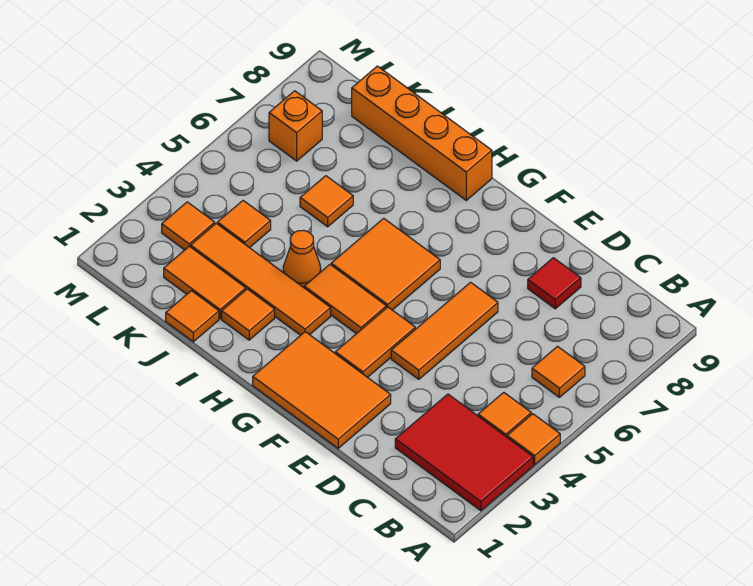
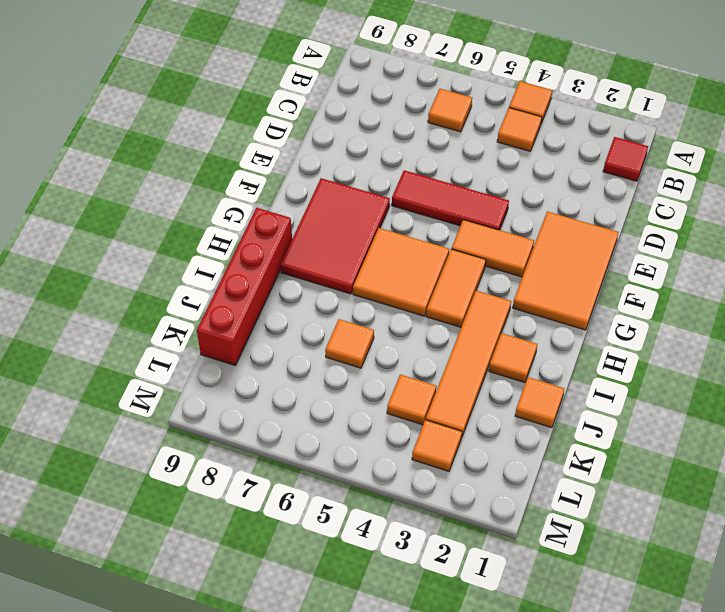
red 2x3 tile [395,394,533,511] -> red 2x3 tile moved to [280,178,390,294]
red 1x1 tile [528,258,581,309] -> red 1x1 tile moved to [603,137,648,181]
orange 1x3 tile [391,282,498,379] -> red 1x3 tile [392,170,509,230]
orange 1x4 brick [352,66,492,200] -> red 1x4 brick [197,208,292,366]
orange 1x1 cone [283,230,321,288] -> none
orange 1x2 tile [164,246,246,319] -> none
orange 1x1 brick [269,91,322,161] -> none

